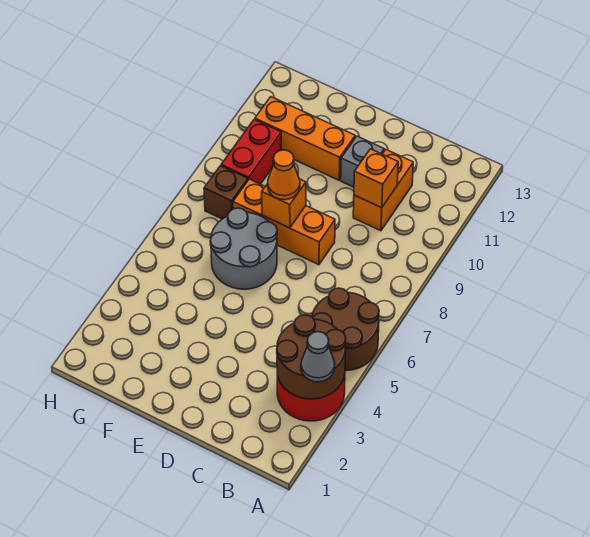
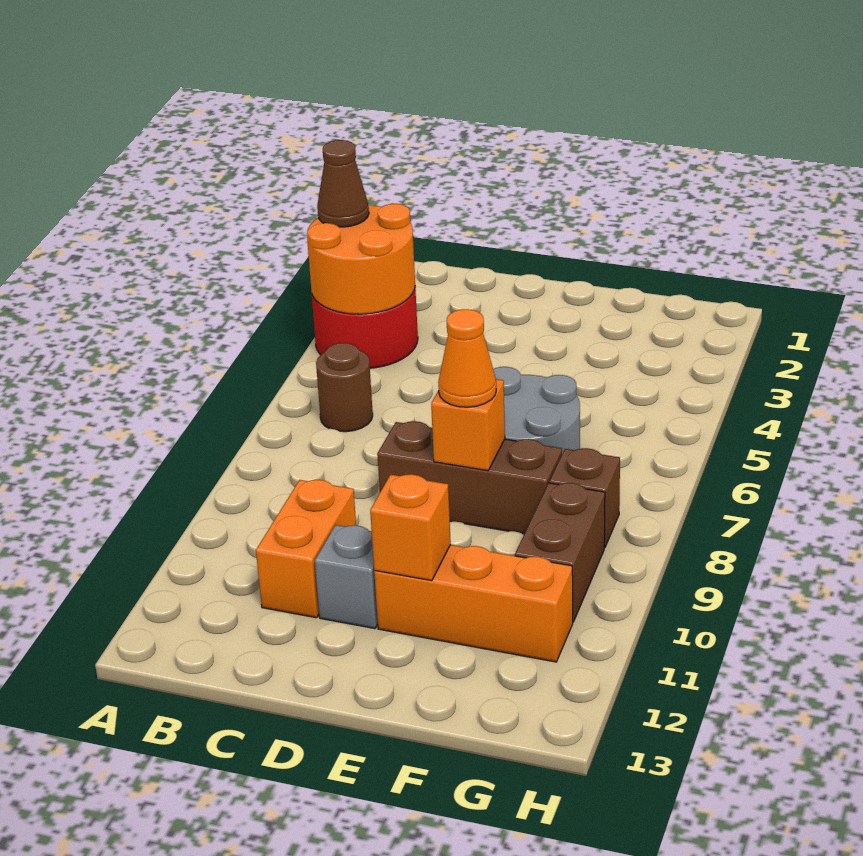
brown 2x2 round brick [277,315,346,399] -> orange 2x2 round brick [307,204,415,314]
grey 1x1 cone [301,332,335,382] -> brown 1x1 cone [317,140,369,227]
brown 2x2 round brick [312,288,379,371] -> brown 1x1 round brick [316,343,373,432]
orange 1x1 brick [354,149,398,208] -> orange 1x1 brick moved to [370,474,451,581]
orange 1x3 brick [233,179,335,265] -> brown 1x3 brick [377,421,562,534]
red 1x2 brick [221,119,281,184] -> brown 1x2 brick [515,483,605,622]

